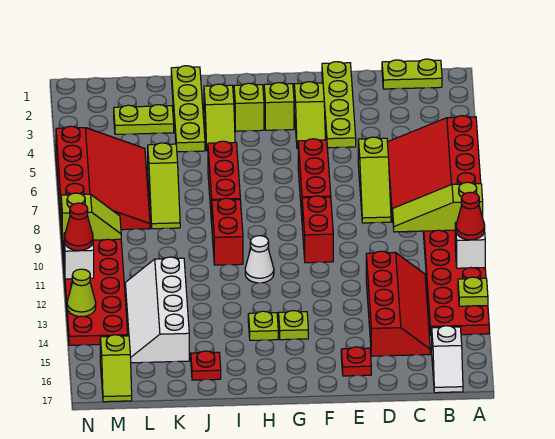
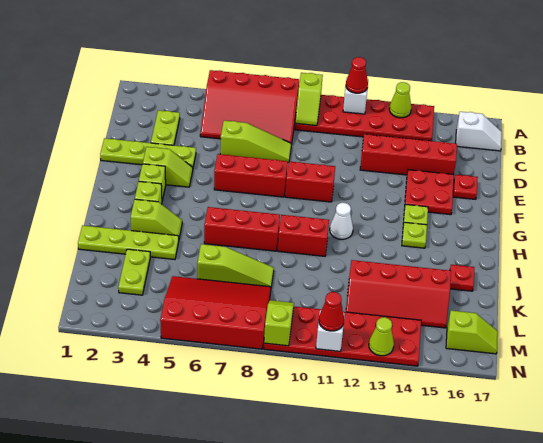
lime 1x3 slope [393,182,483,232] -> lime 1x2 slope [295,73,323,126]
lime 1x1 plate [458,277,488,306] -> lime 1x1 cone [389,82,411,118]
lime 1x2 plate [382,59,442,89] -> lime 1x2 plate moved to [151,110,180,145]
none -> red 2x2 plate [405,170,454,215]
white 2x4 slope [125,257,189,363] -> red 2x4 slope [346,260,451,328]

